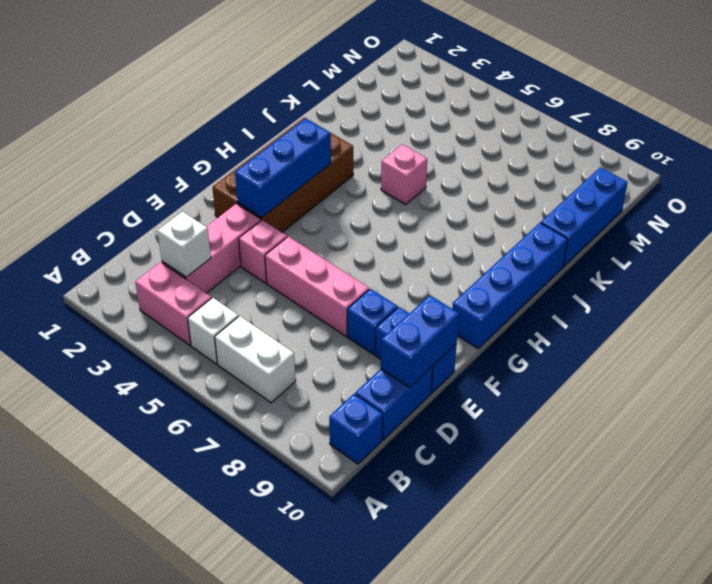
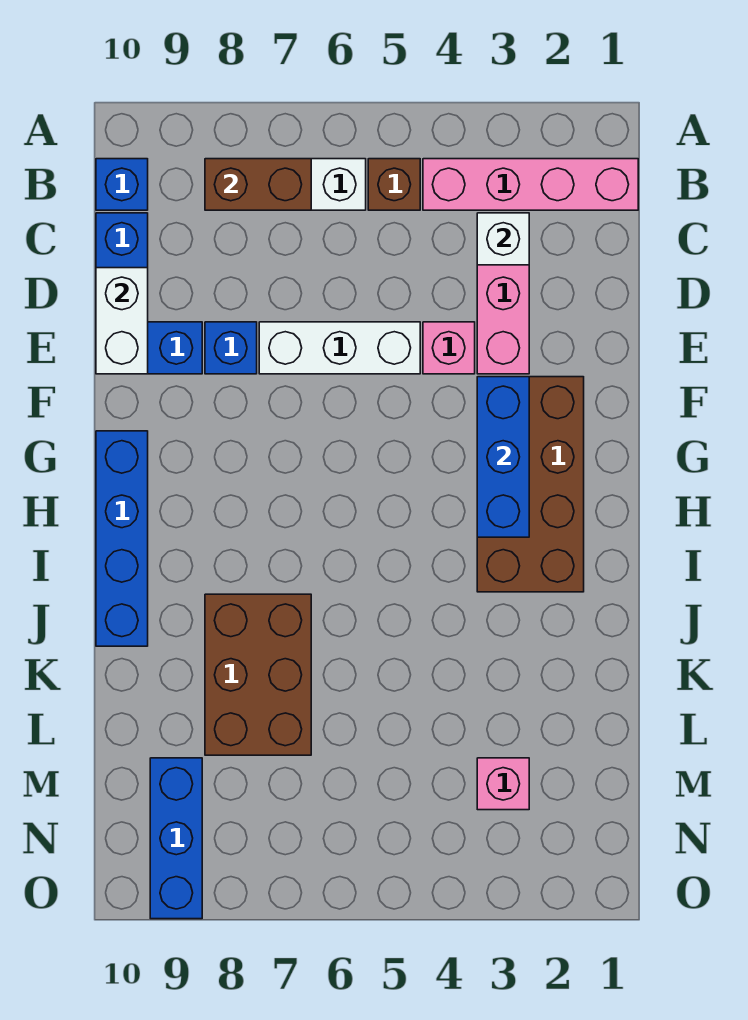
pink 1x2 brick [135,262,212,345] -> pink 1x4 brick [423,159,638,210]
white 1x1 brick [188,298,239,364] -> brown 1x1 brick [368,159,420,210]
none -> brown 1x2 brick [205,159,311,210]
blue 1x2 brick [381,295,459,388] -> white 1x2 brick [96,268,148,374]
pink 1x3 brick [265,237,369,336] -> white 1x3 brick [259,322,420,374]
pink 1x1 brick [381,144,427,204] -> pink 1x1 brick moved to [477,758,529,810]
none -> brown 2x3 brick [205,594,311,755]
blue 1x3 brick [541,167,628,266] -> blue 1x3 brick moved to [150,758,202,919]

